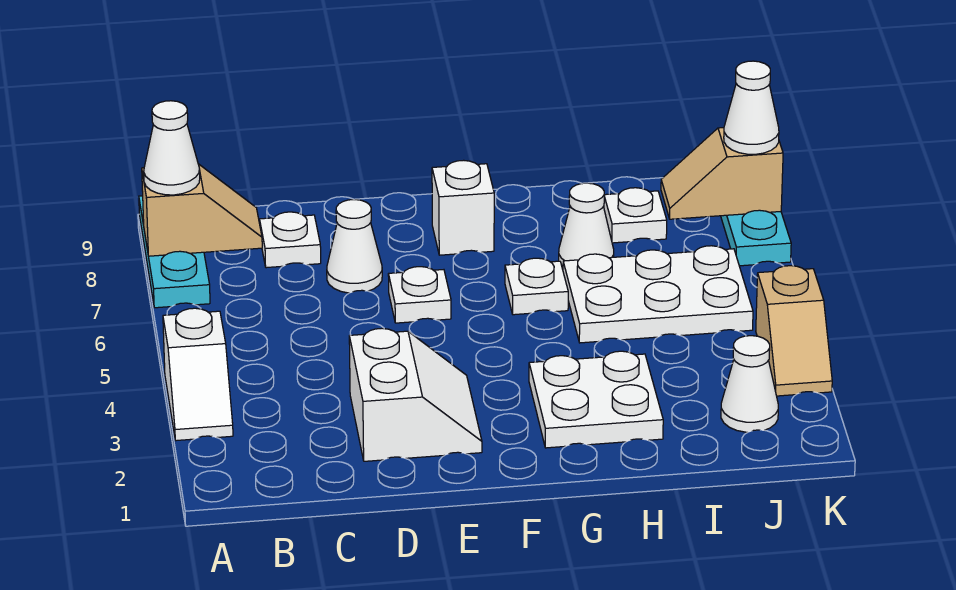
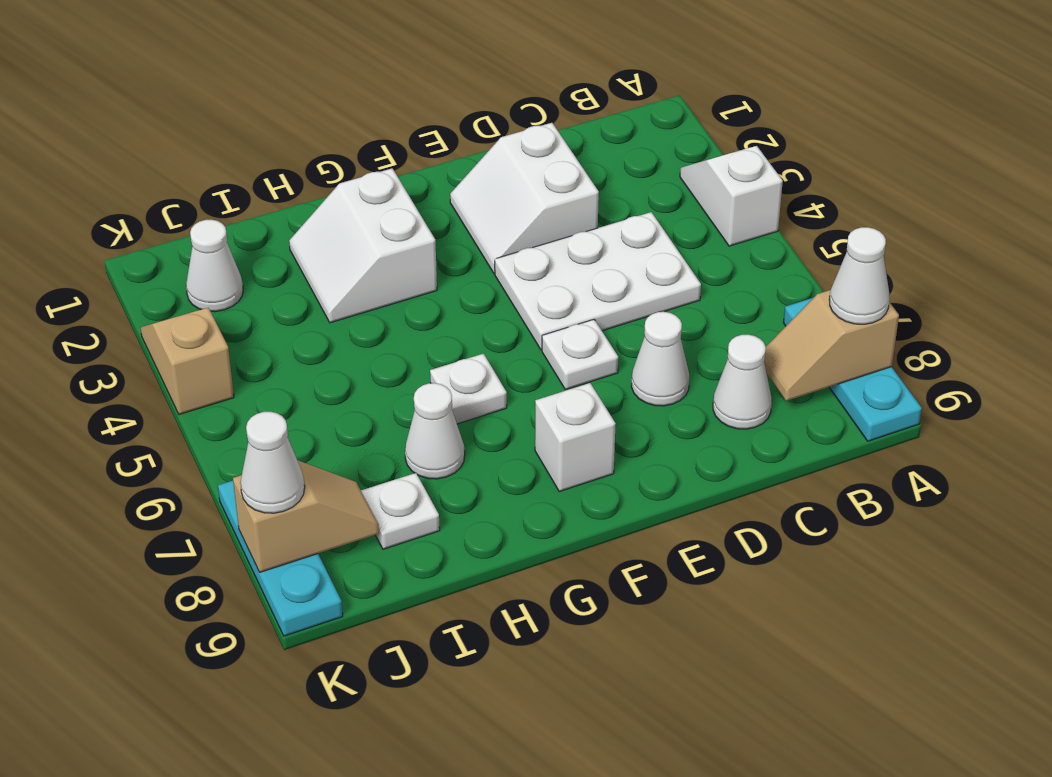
white 1x1 plate [260,212,321,268] -> white 1x1 cone [713,334,772,429]
white 2x2 plate [529,351,663,448] -> white 2x2 slope [289,168,437,323]
white 2x3 plate [563,246,753,343] -> white 2x3 plate moved to [495,212,701,350]

